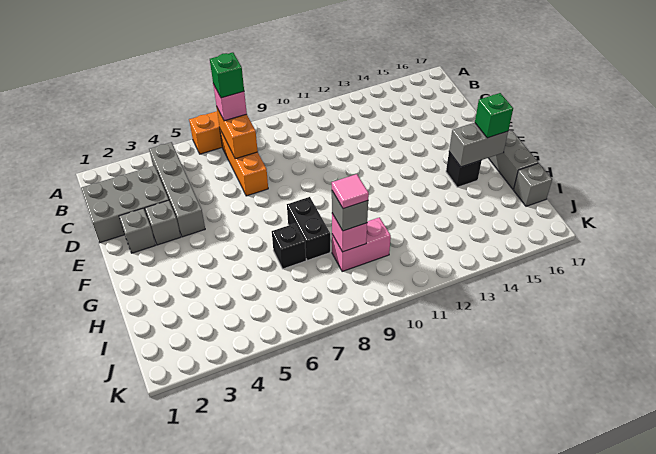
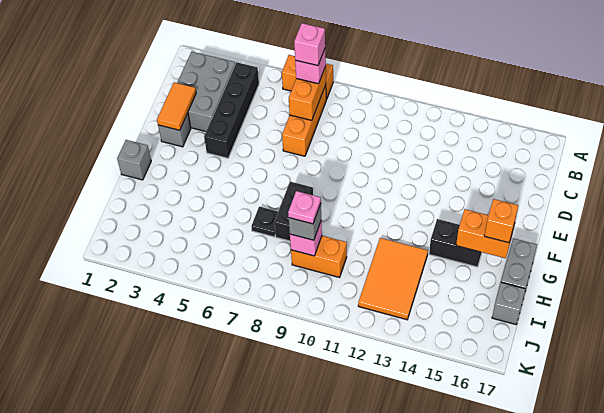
grey 1x4 brick [149,142,205,237] -> black 1x4 brick [204,62,259,158]
green 1x1 brick [210,53,244,98] -> pink 1x1 brick [294,23,325,66]
grey 2x3 brick [81,166,169,243] -> grey 2x3 brick turned to [177,52,235,131]
none -> orange 1x2 tile [157,82,196,130]
grey 1x1 brick [145,200,181,245] -> grey 1x1 brick moved to [117,140,151,180]
black 1x1 brick [446,152,482,187] -> black 1x2 brick [429,219,482,267]
grey 1x2 brick [449,123,508,167] -> orange 1x2 brick [456,209,514,258]
green 1x1 brick [475,93,513,138] -> orange 1x1 brick [484,199,518,243]
black 1x1 brick [272,224,306,269] -> black 1x1 plate [251,207,278,237]
none -> orange 2x3 tile [358,238,428,320]
pink 1x2 brick [332,217,391,272] -> orange 1x2 brick [291,236,347,277]
pink 1x1 tile [332,174,369,209] -> pink 1x1 plate [288,191,321,224]

